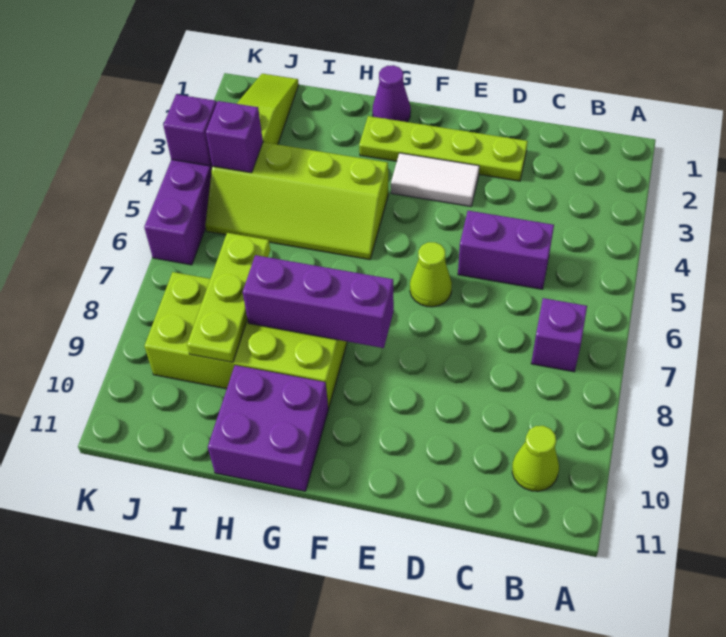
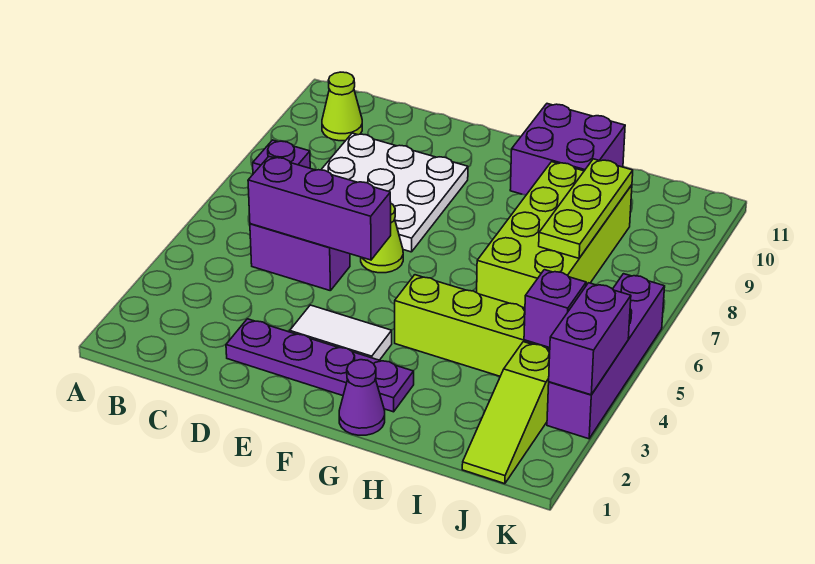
none -> white 3x3 plate [321,133,468,252]
lime 1x4 plate [359,116,528,181] -> purple 1x4 plate [226,319,414,412]
purple 1x3 brick [243,255,394,348] -> purple 1x3 brick moved to [248,157,391,260]
lime 2x4 brick [144,272,347,408] -> lime 2x4 brick turned to [477,162,632,308]
purple 1x1 brick [163,94,216,166] -> purple 1x2 brick [549,283,631,395]

